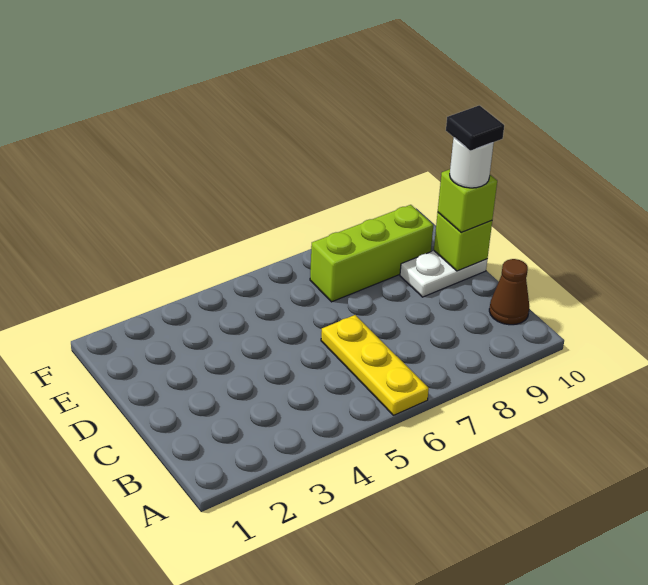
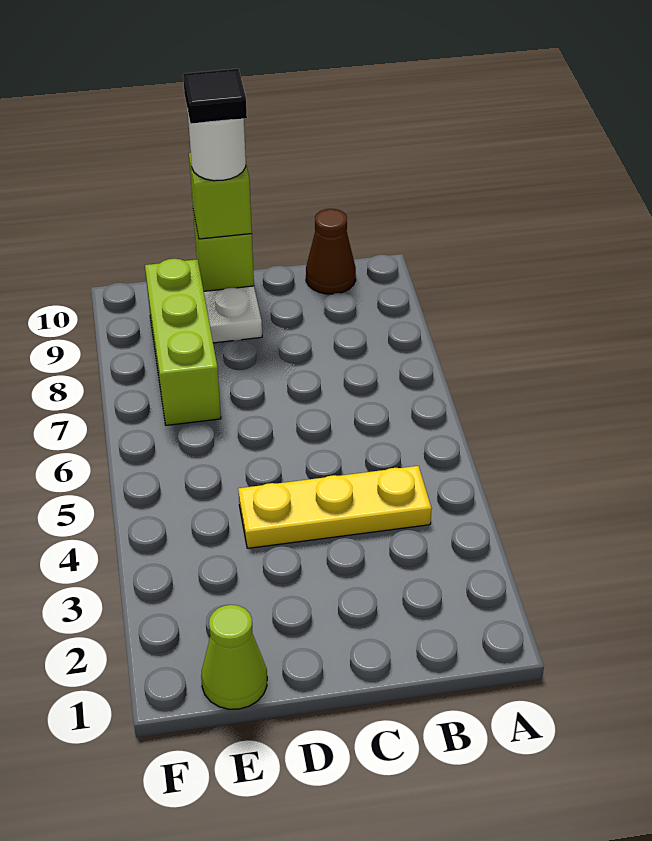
yellow 1x3 plate [321,315,429,415] -> yellow 1x3 plate moved to [238,466,432,548]
none -> lime 1x1 cone [201,605,267,709]

